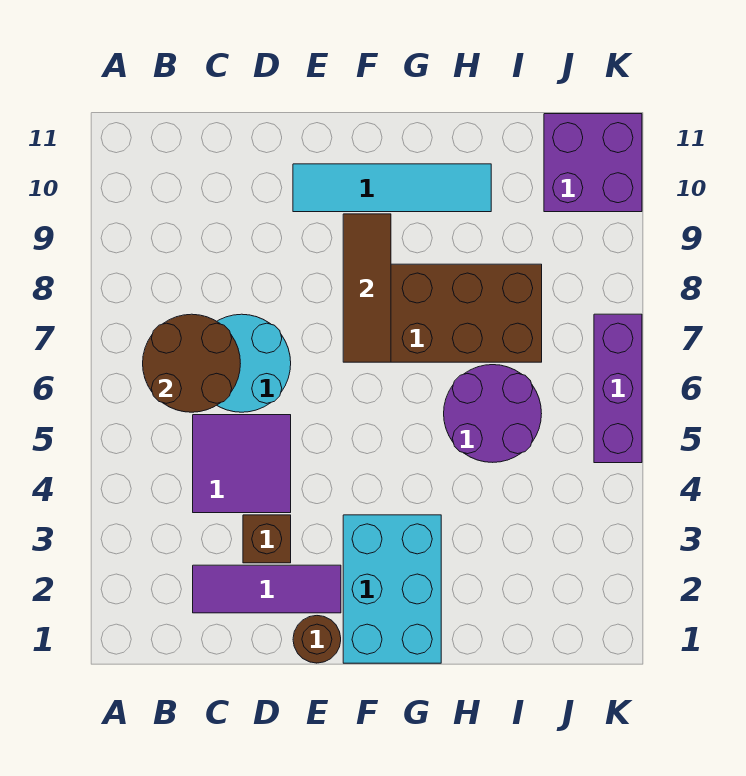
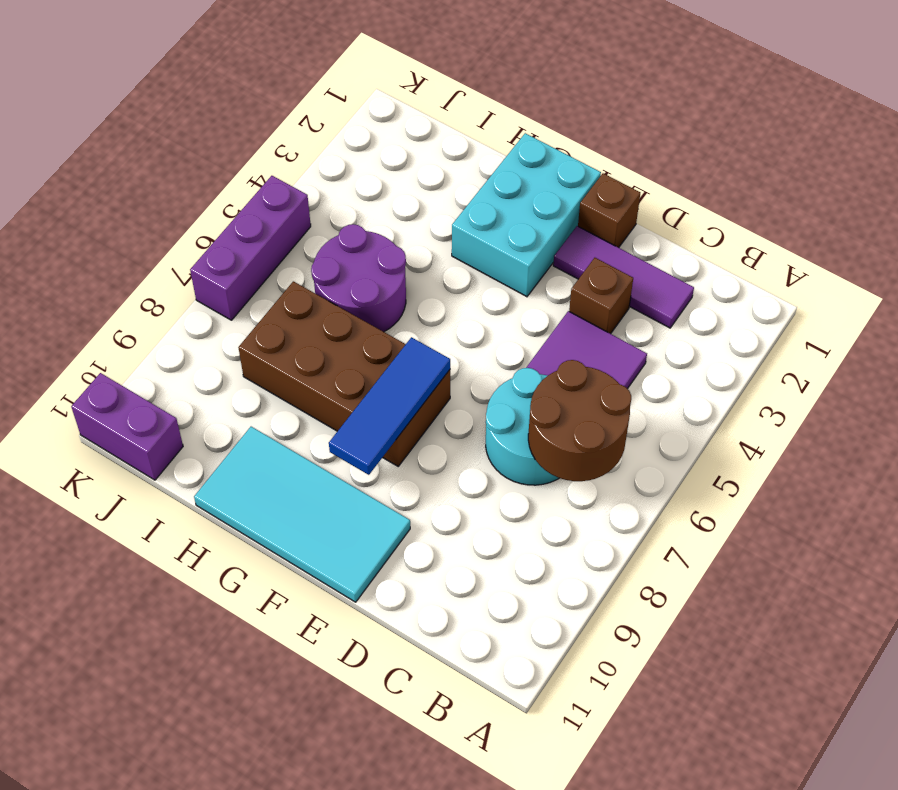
brown 1x1 round brick [293,616,341,663] -> brown 1x1 brick [578,173,640,248]
cyan 1x4 tile [293,164,491,212] -> cyan 2x4 tile [194,427,410,602]
brown 1x3 tile [343,214,391,362] -> blue 1x3 tile [329,337,450,475]
purple 2x2 brick [544,114,642,212] -> purple 1x2 brick [71,373,183,480]

